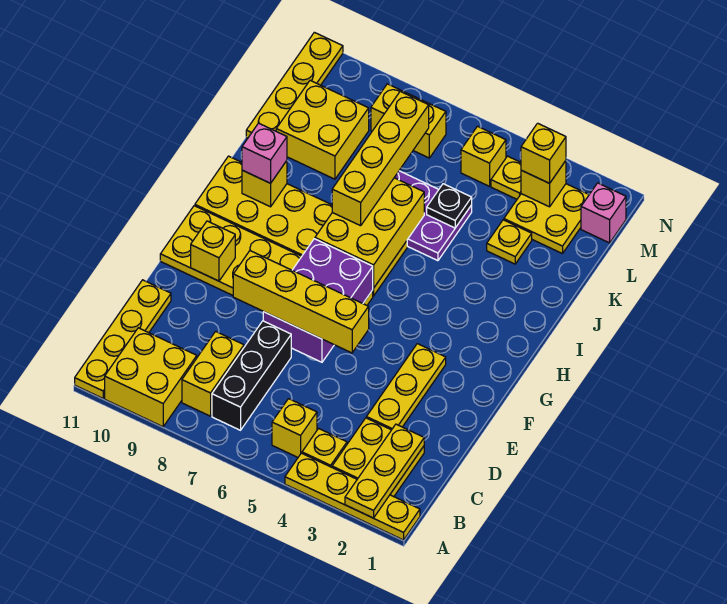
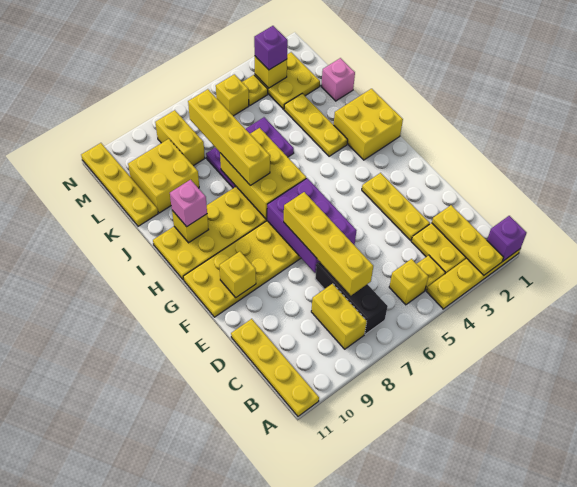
none -> purple 1x1 brick [487,216,527,261]
yellow 2x2 brick [105,328,197,427] -> yellow 2x2 brick moved to [334,89,403,160]
yellow 1x4 brick [233,251,369,353] -> yellow 1x4 brick turned to [284,192,373,295]
yellow 1x1 plate [487,220,532,264] -> yellow 1x3 plate [284,94,348,156]
black 1x1 plate [427,184,472,228] -> none
pink 1x1 brick [581,183,626,243] -> pink 1x1 brick moved to [321,58,355,101]
yellow 1x1 brick [521,123,566,183] -> purple 1x1 brick [254,26,288,70]
yellow 1x2 brick [371,84,446,158] -> yellow 1x2 brick turned to [155,110,205,166]

